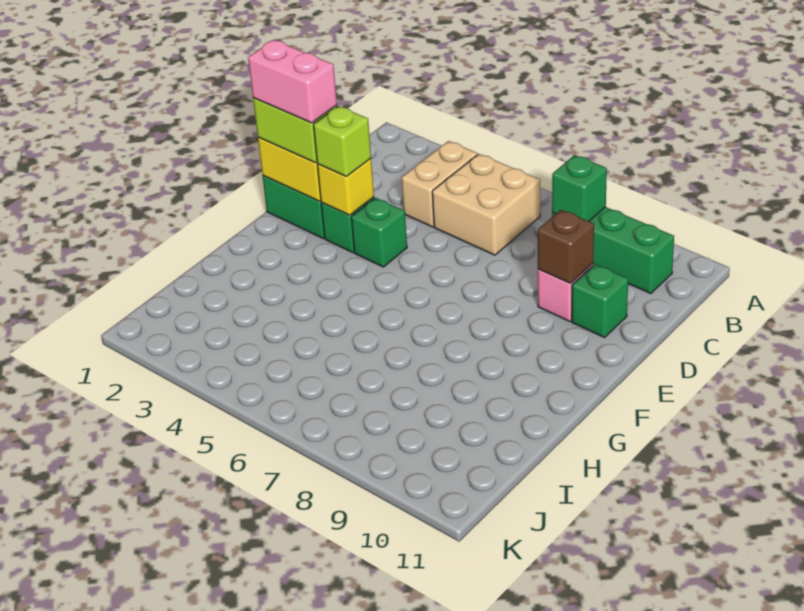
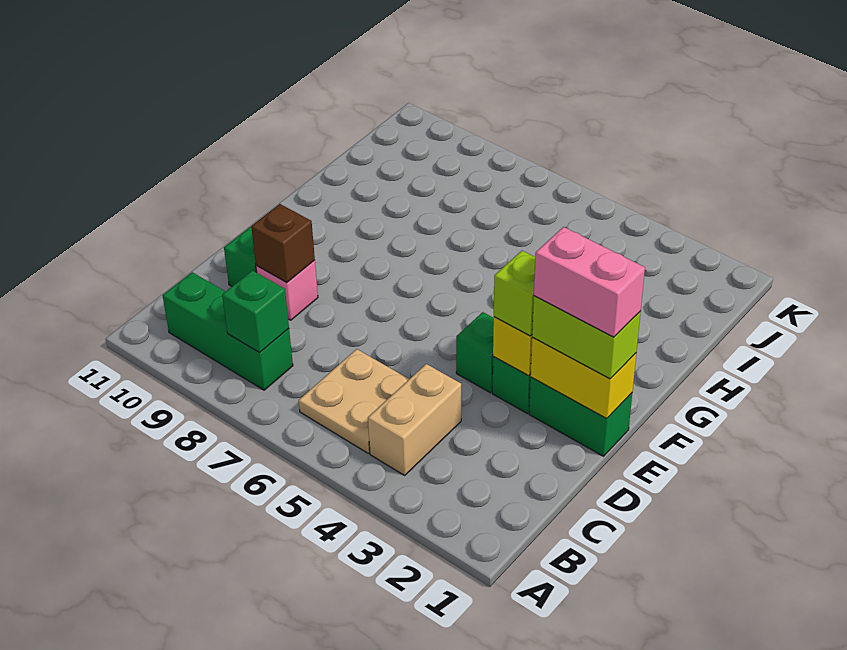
tan 2x2 brick [432,154,540,255] -> tan 2x2 plate [299,349,409,453]

